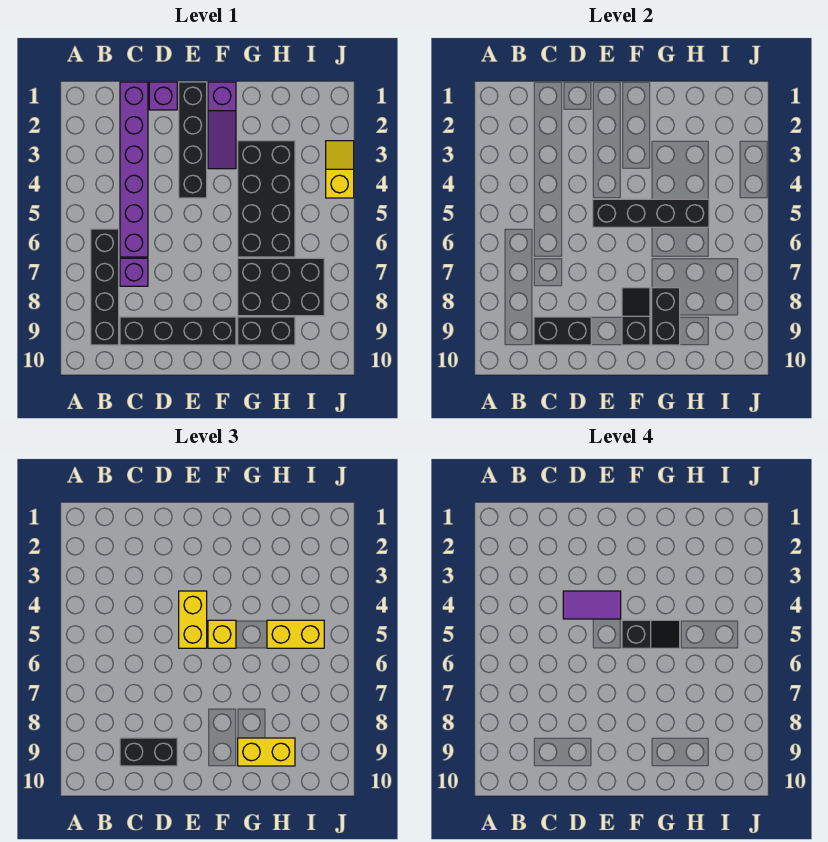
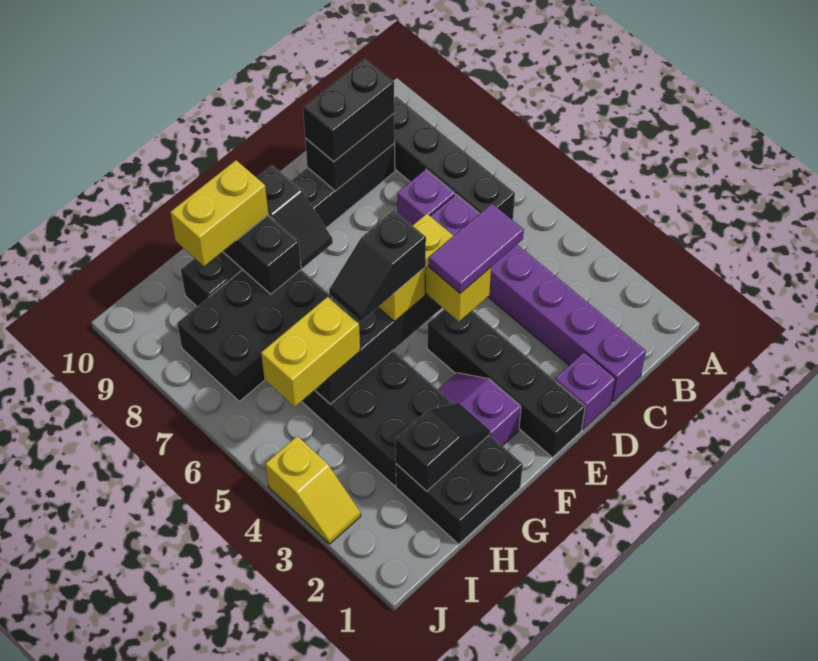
purple 1x3 slope [208,82,236,169] -> purple 1x2 slope [438,373,521,446]
none -> black 2x2 brick [396,435,523,544]
none -> black 1x2 slope [395,403,490,491]

